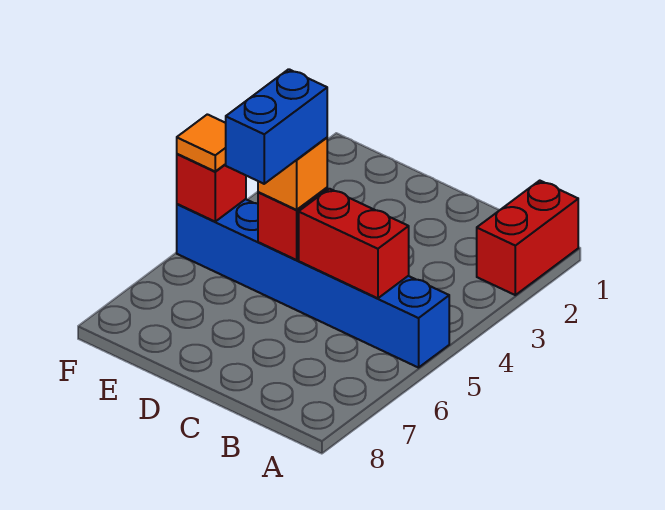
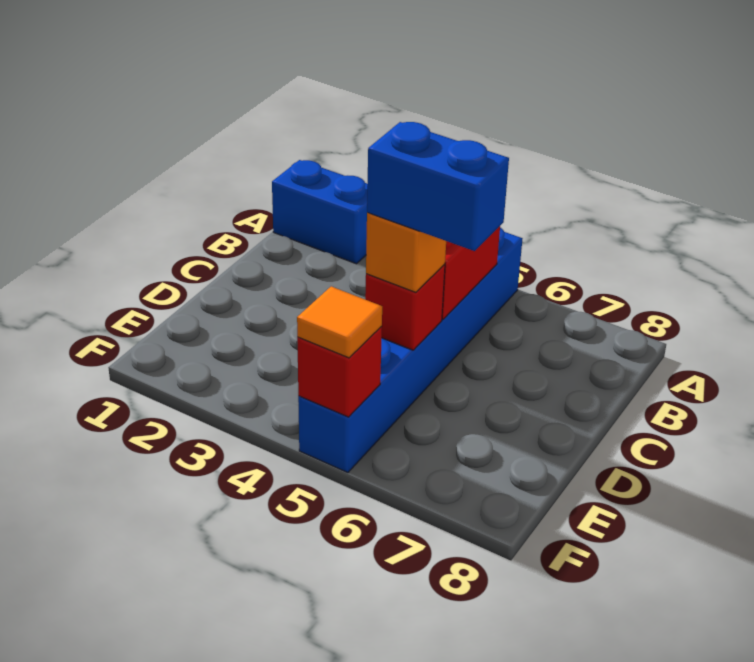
red 1x2 brick [477,181,578,295] -> blue 1x2 brick [272,160,368,264]

